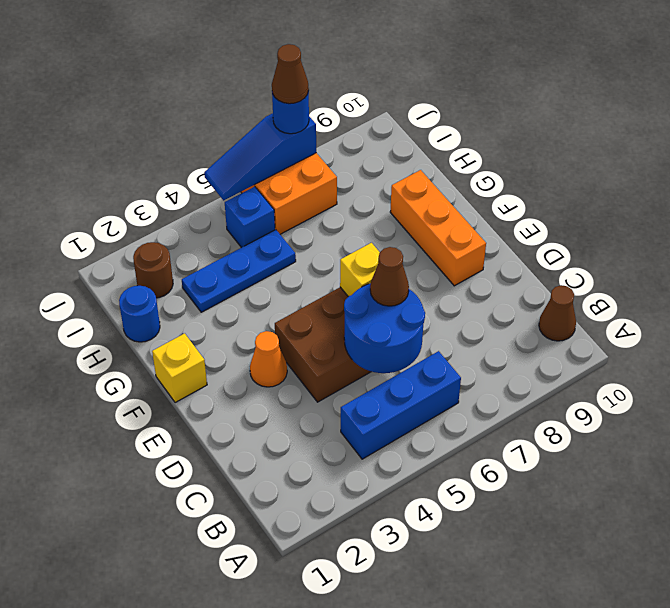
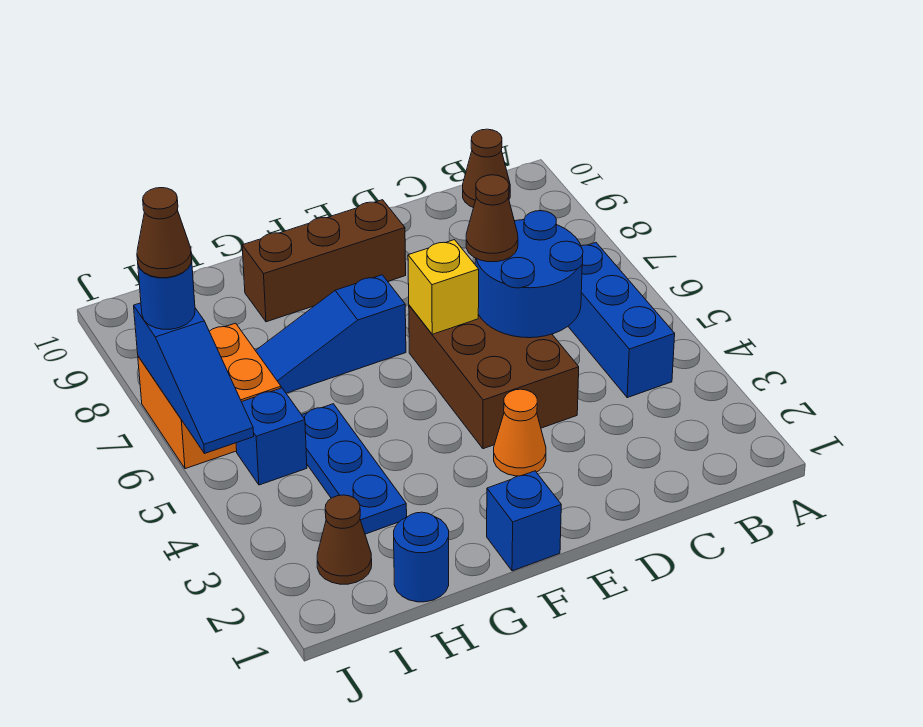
orange 1x3 brick [390,170,486,286] -> brown 1x3 brick [242,200,406,322]
yellow 1x1 brick [152,333,207,403] -> blue 1x1 brick [487,471,561,571]
none -> blue 1x3 slope [256,275,406,393]
brown 1x1 round brick [133,242,173,298] -> brown 1x1 cone [317,495,372,584]

